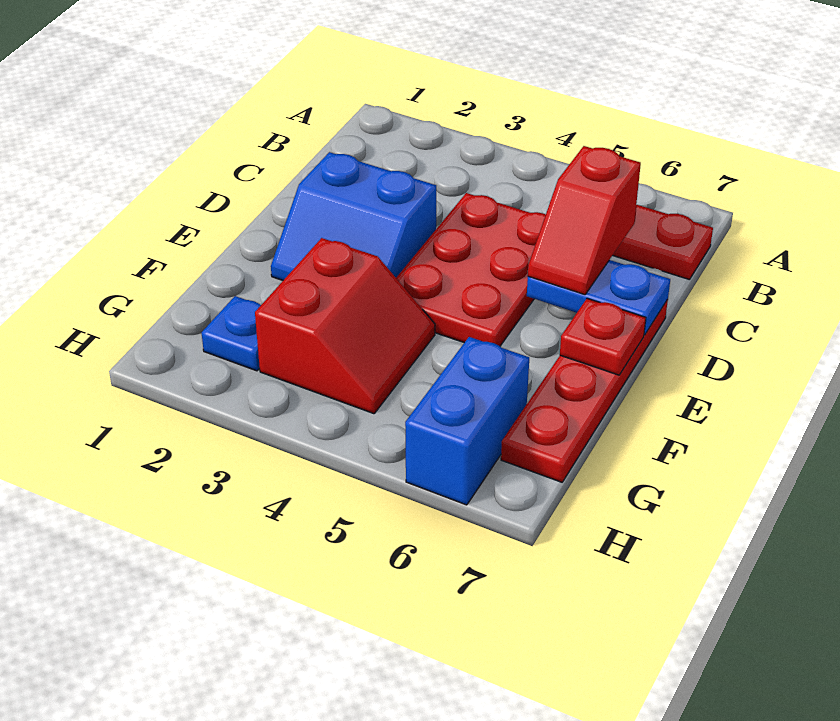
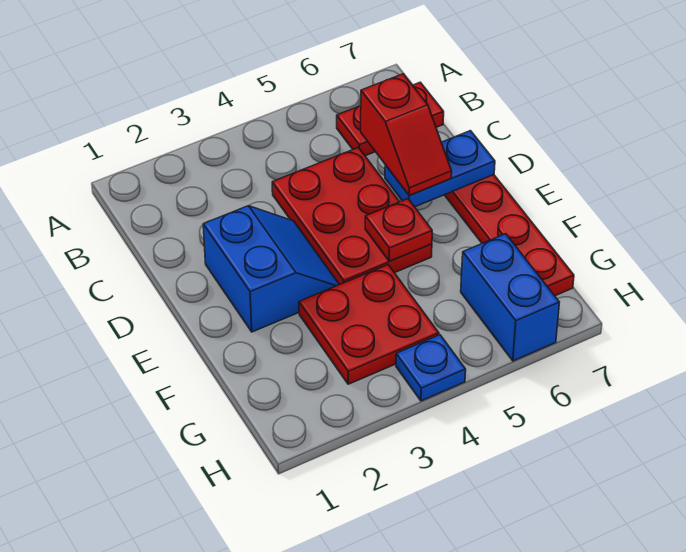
blue 2x2 slope [271,152,436,280] -> blue 2x2 slope turned to [203,206,340,332]
red 1x1 plate [560,298,646,375] -> red 1x1 plate moved to [365,199,432,261]
red 2x2 slope [255,238,435,414] -> red 2x2 plate [299,265,439,384]
blue 1x1 plate [202,296,261,371] -> blue 1x1 plate moved to [396,335,466,401]

